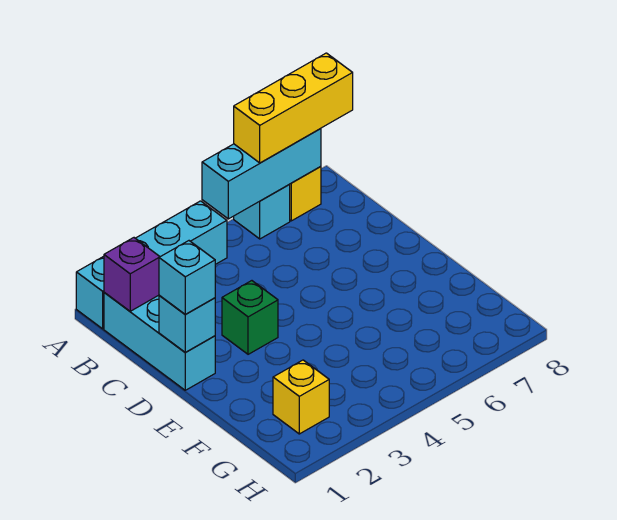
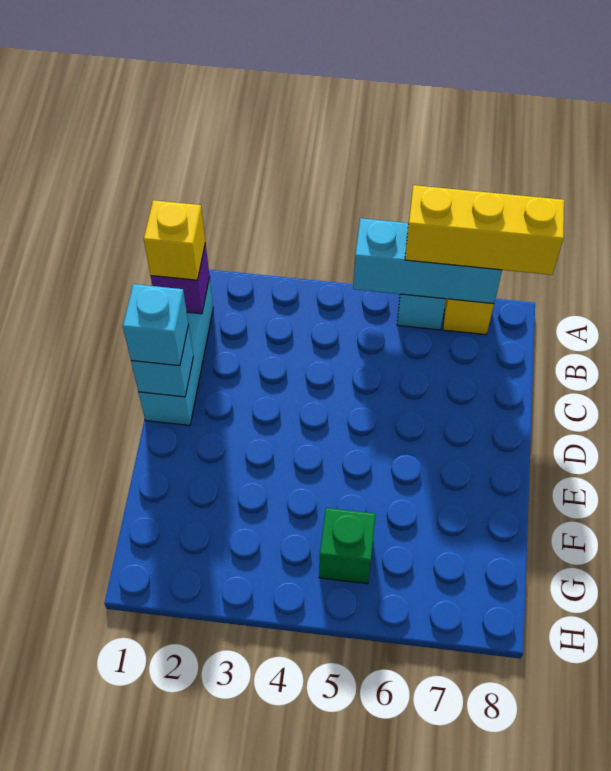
cyan 1x4 brick [76,201,227,329] -> none
green 1x1 brick [222,281,278,354] -> green 1x1 brick moved to [319,508,376,584]
yellow 1x1 brick [273,360,329,434] -> yellow 1x1 brick moved to [144,200,205,280]

